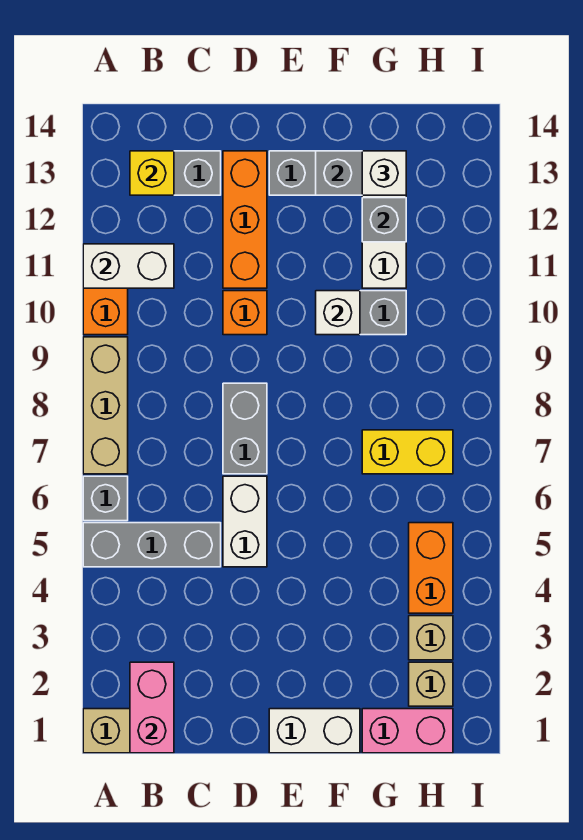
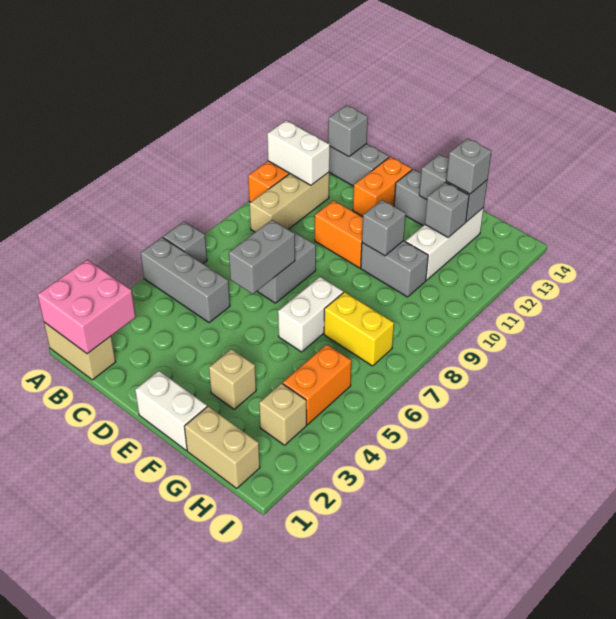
tan 1x3 brick [83,337,128,474] -> tan 1x3 brick moved to [250,172,329,232]
pink 1x2 brick [130,662,174,753] -> pink 2x2 brick [38,260,136,354]
yellow 1x1 brick [130,151,174,195] -> grey 1x1 brick [328,105,368,157]
white 1x2 brick [223,476,267,567] -> white 1x2 brick moved to [278,277,343,352]
none -> grey 1x2 brick [229,220,295,294]
orange 1x1 brick [223,291,267,335] -> orange 1x2 brick [315,200,363,268]
orange 1x3 brick [223,151,267,288] -> orange 1x2 brick [353,157,412,216]
white 1x1 brick [316,291,360,335] -> grey 1x1 brick [362,200,406,256]
pink 1x2 brick [362,709,453,753] -> tan 1x2 brick [184,406,260,488]
white 1x1 brick [362,151,406,195] -> grey 1x1 brick [446,138,492,194]
tan 1x1 brick [409,662,453,706] -> tan 1x1 brick moved to [209,349,256,409]

